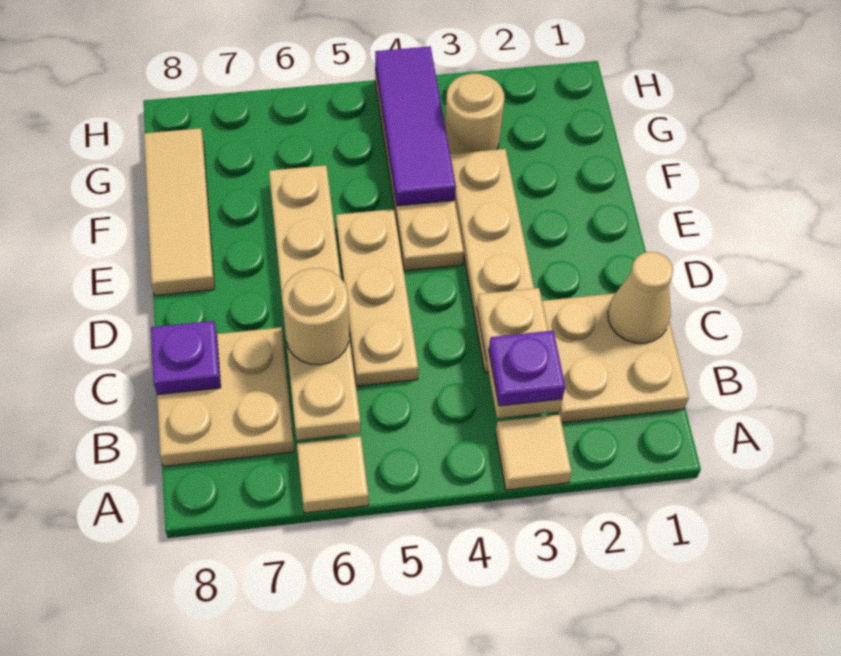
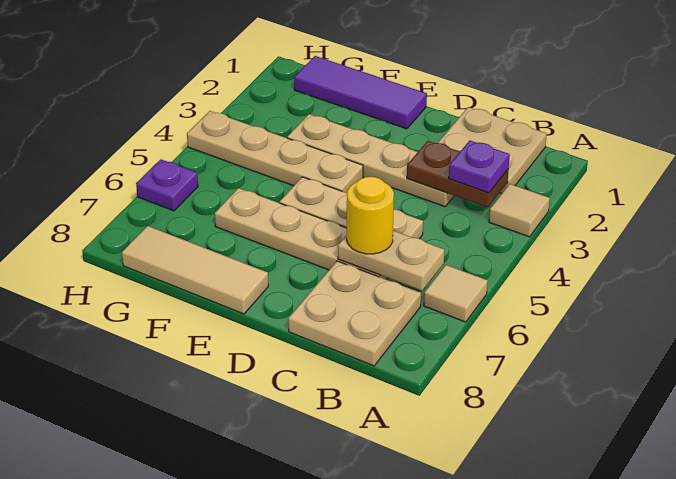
tan 1x2 plate [477,288,562,418] -> brown 1x2 plate [407,141,509,207]
tan 1x1 cone [608,252,673,343] -> none
tan 1x1 round brick [282,268,349,365] -> yellow 1x1 round brick [347,177,394,254]
purple 1x1 plate [151,321,221,395] -> purple 1x1 plate moved to [136,159,198,211]
purple 1x3 tile [375,46,456,206] -> purple 1x3 tile moved to [294,56,427,129]
tan 1x1 round brick [445,73,504,154] -> none

